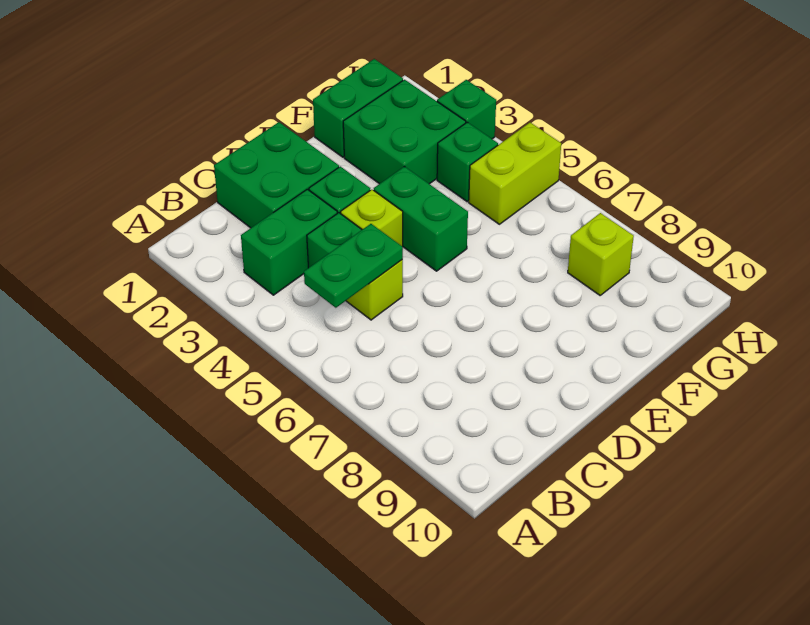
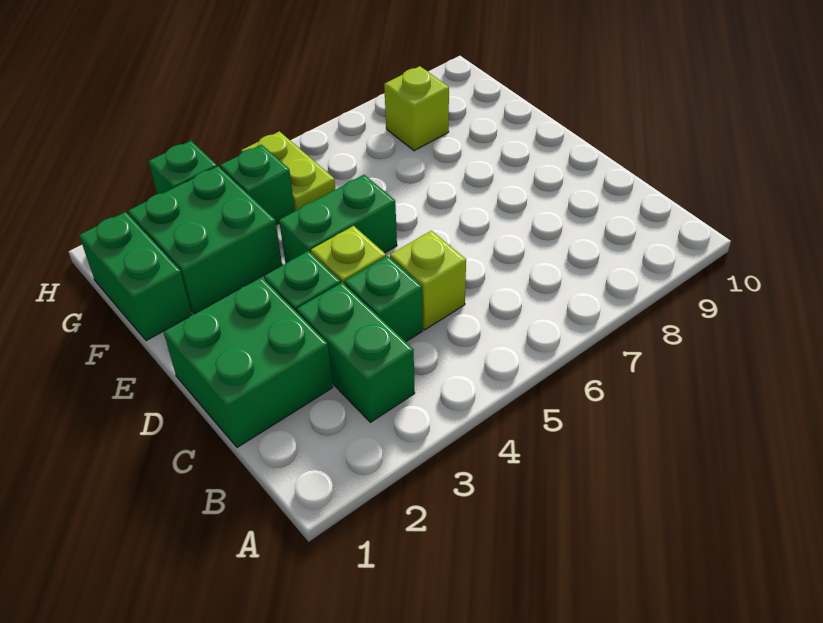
green 1x2 plate [304,224,403,308] -> none
lime 1x2 brick [469,123,561,224] -> lime 1x2 plate [241,131,335,211]

